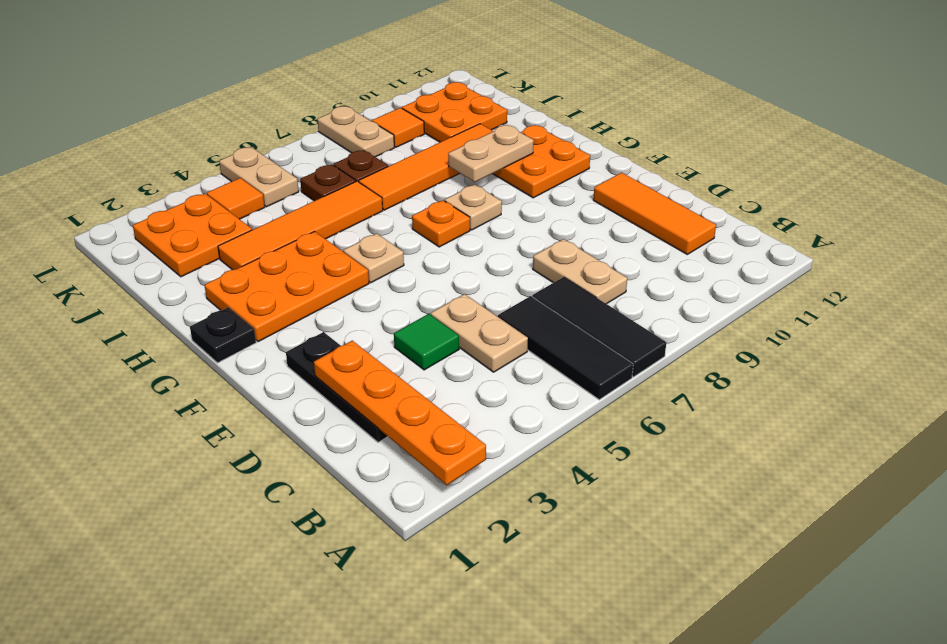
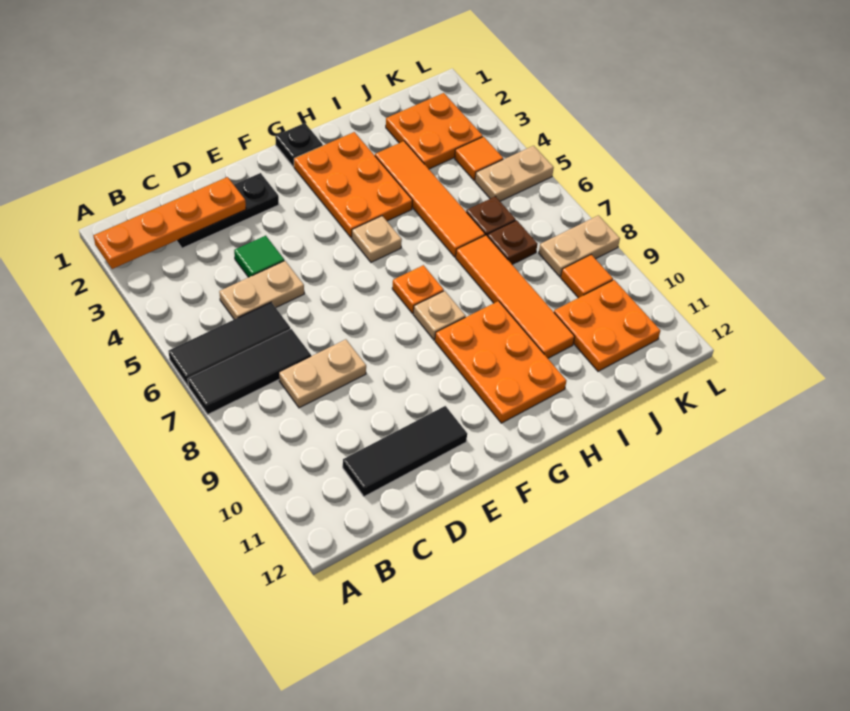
orange 1x3 tile [593,173,716,254] -> black 1x3 tile [343,406,467,497]
orange 2x2 plate [493,125,590,198] -> orange 2x3 plate [435,301,566,423]
tan 1x2 plate [448,125,534,182] -> none

